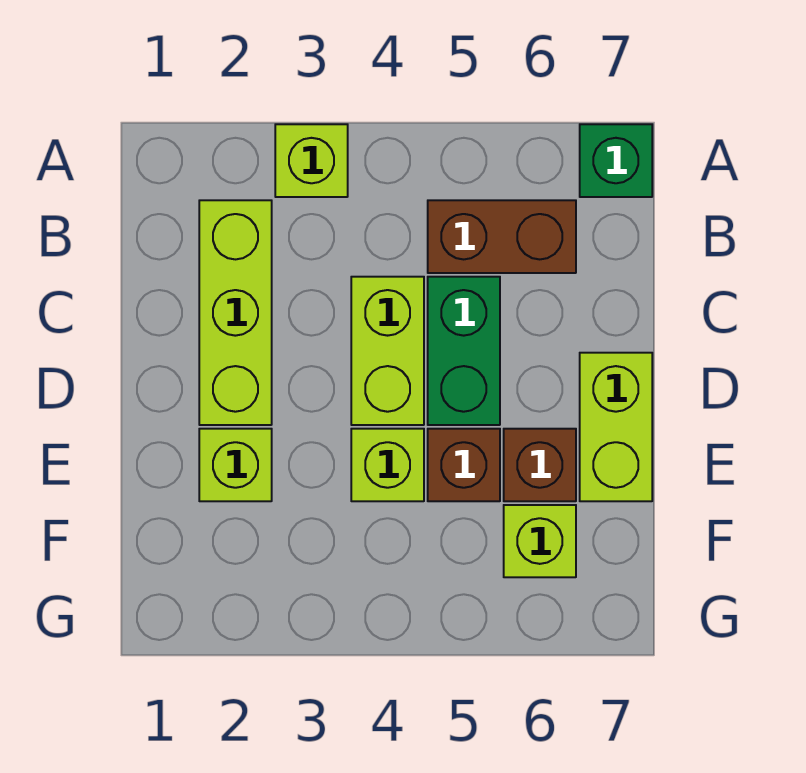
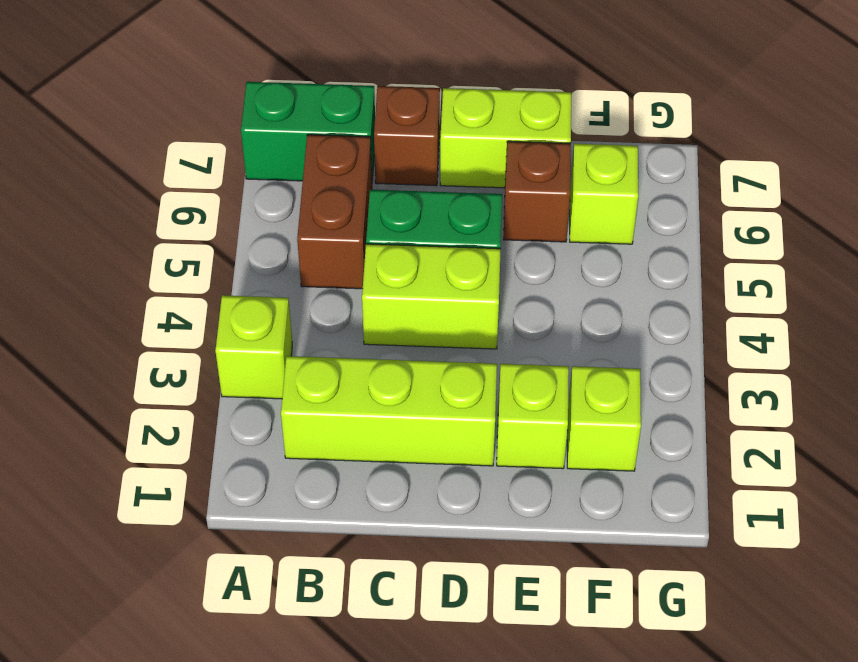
green 1x1 brick [580,124,652,197] -> green 1x2 brick [241,82,375,181]
lime 1x1 brick [351,429,424,501] -> lime 1x1 brick moved to [567,366,641,471]
brown 1x1 brick [428,429,500,501] -> brown 1x1 brick moved to [374,86,440,186]

